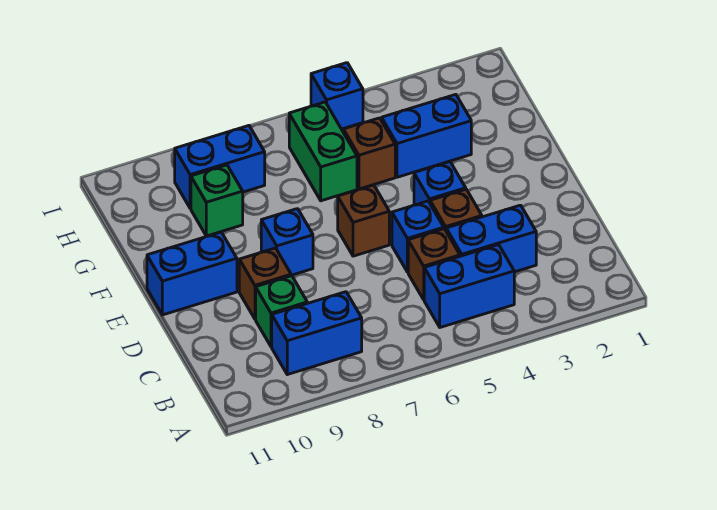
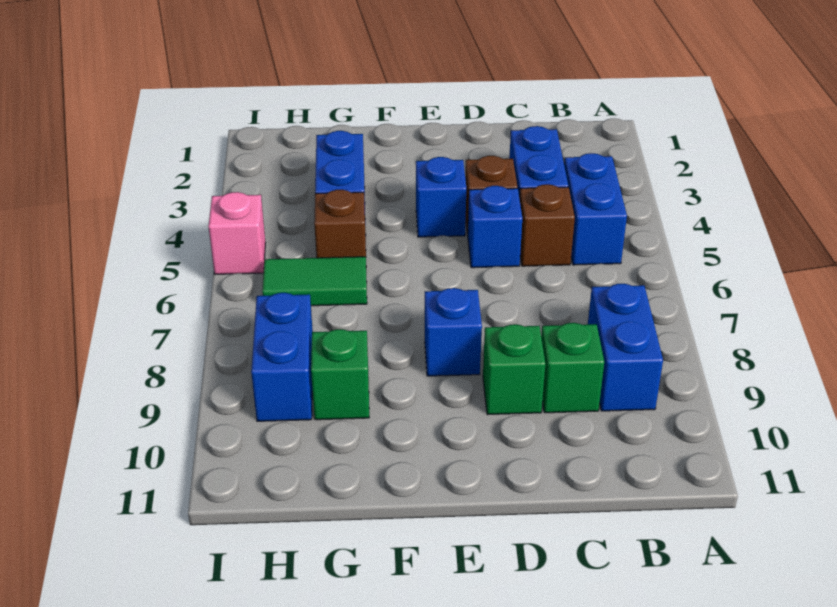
brown 1x1 brick [239,248,292,319] -> green 1x1 brick [483,324,545,415]
brown 1x1 brick [338,185,389,256] -> none
blue 1x2 brick [147,232,237,315] -> none
green 1x2 brick [289,102,357,201] -> green 1x2 tile [262,257,367,306]
blue 1x1 brick [311,63,363,129] -> pink 1x1 brick [208,192,265,274]

